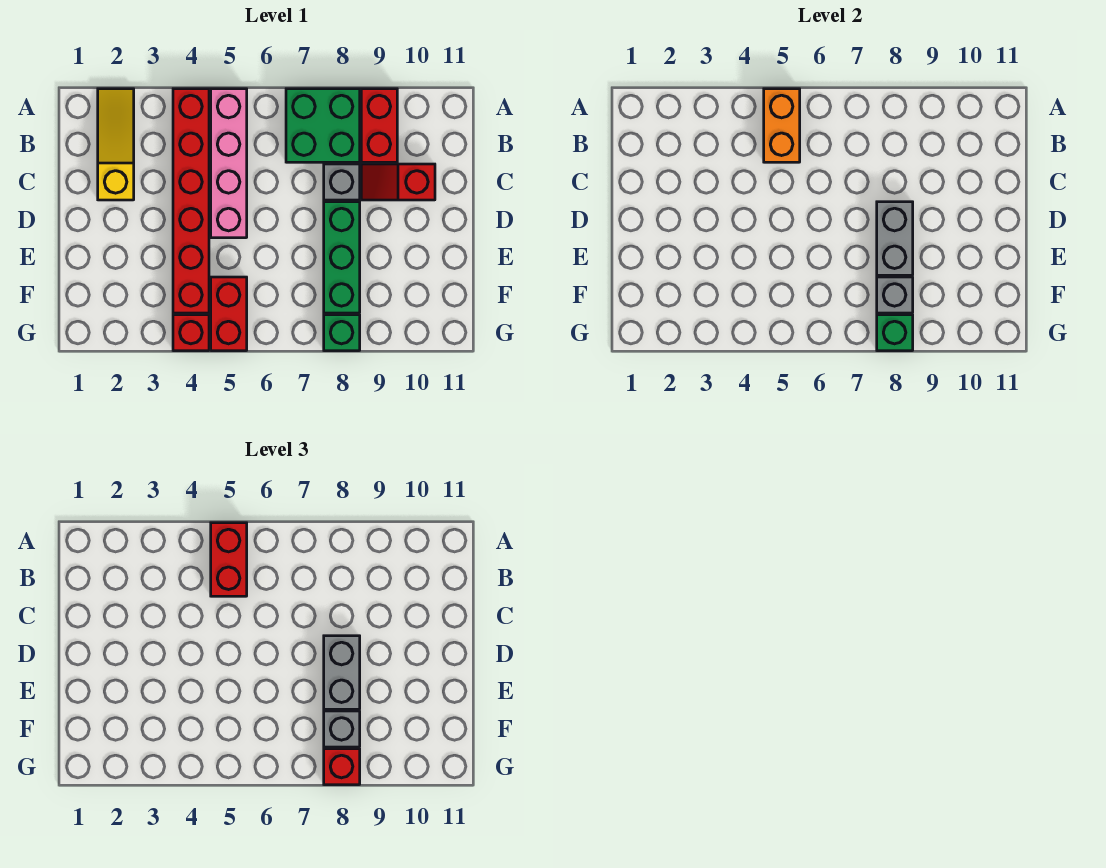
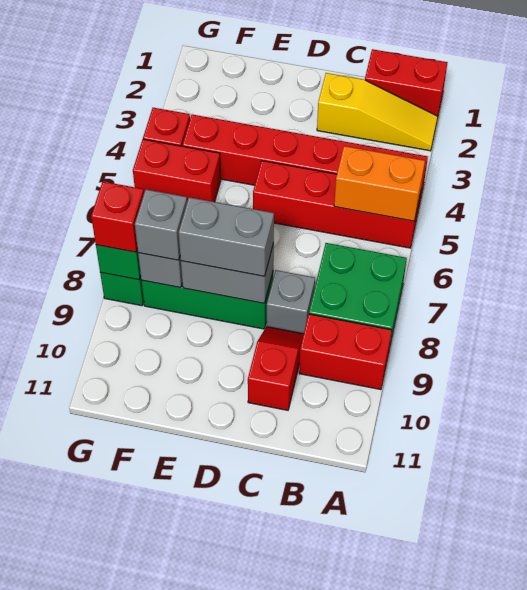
pink 1x4 brick [211,89,247,238] -> red 1x4 brick [253,161,421,248]
red 1x2 brick [211,523,247,596] -> red 1x2 brick moved to [365,49,448,116]

